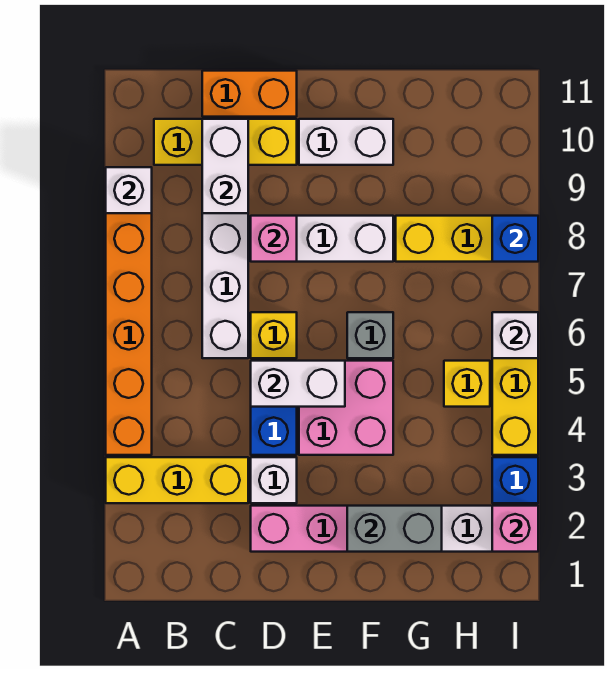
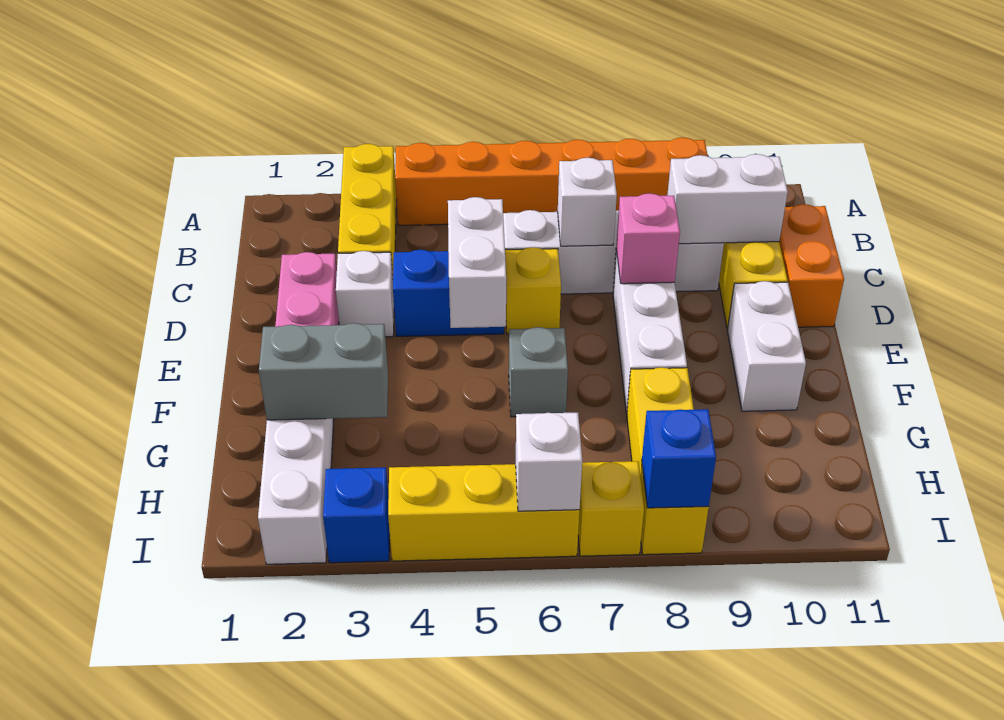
white 1x1 brick [106,167,152,213] -> white 1x1 brick moved to [558,158,617,246]
pink 2x2 brick [299,361,393,455] -> none
grey 1x2 brick [347,506,442,552] -> grey 1x2 brick turned to [259,323,388,420]
yellow 1x1 brick [444,361,490,407] -> yellow 1x1 brick moved to [578,461,644,556]
pink 1x1 brick [492,506,538,552] -> none

